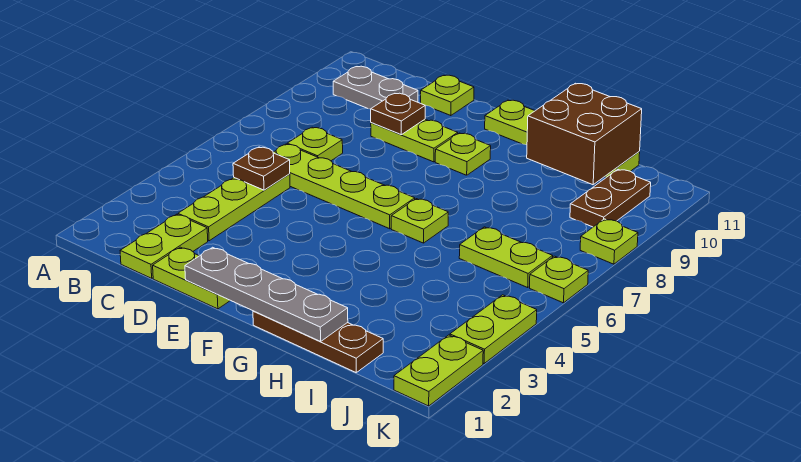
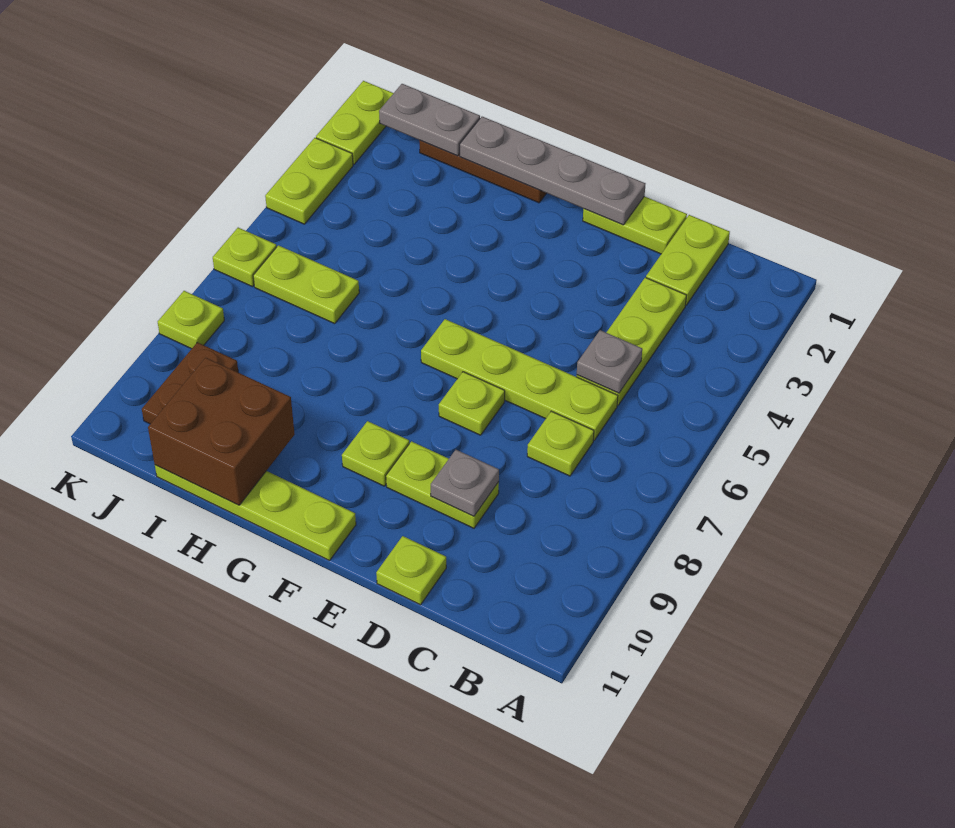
grey 1x2 plate [333,66,418,109] -> grey 1x2 plate moved to [379,84,480,156]
brown 1x1 plate [233,147,290,190] -> grey 1x1 plate [577,330,642,393]
brown 1x1 plate [371,93,425,135] -> grey 1x1 plate [431,450,499,516]
lime 1x1 plate [391,199,448,243] -> lime 1x1 plate moved to [439,372,505,435]

